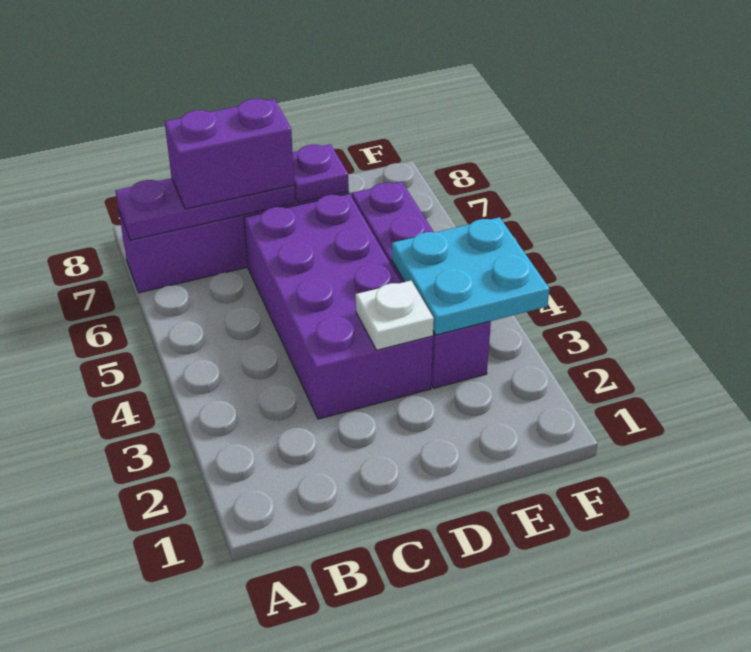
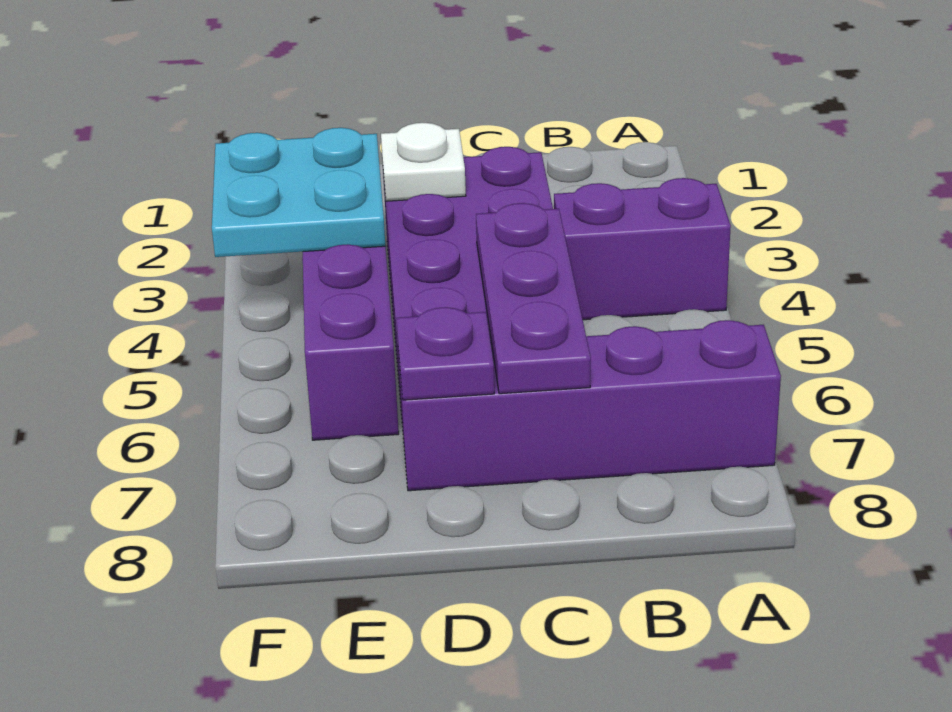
purple 1x3 plate [116,178,295,240] -> purple 1x3 plate turned to [476,203,591,394]
purple 1x2 brick [165,99,294,209] -> purple 1x2 brick moved to [554,178,731,320]

